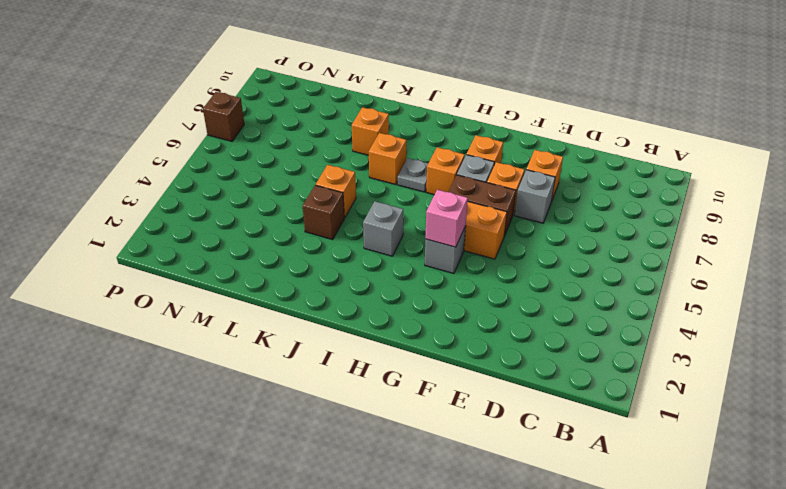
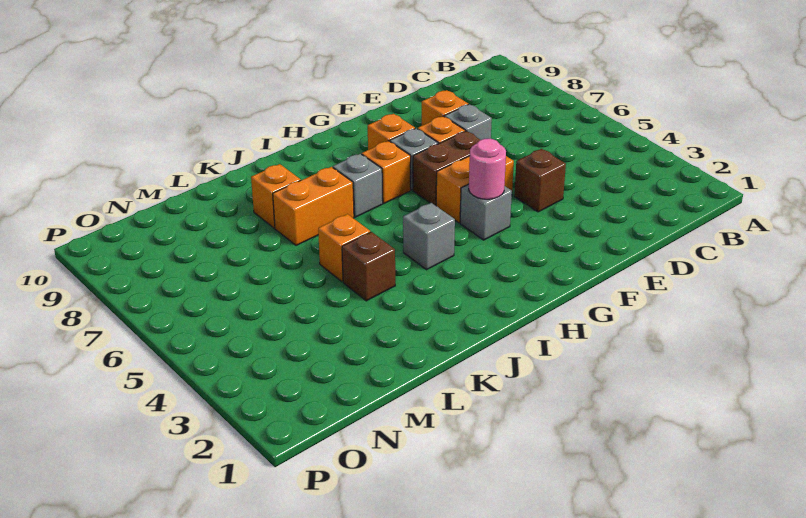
pink 1x1 brick [425,190,468,247] -> pink 1x1 round brick [469,139,506,199]
grey 1x1 plate [397,158,428,192] -> grey 1x1 brick [333,154,383,217]
orange 1x1 brick [369,133,406,185] -> orange 1x2 brick [273,167,354,245]
brown 1x1 brick [203,92,244,141] -> brown 1x1 brick moved to [514,149,566,212]

